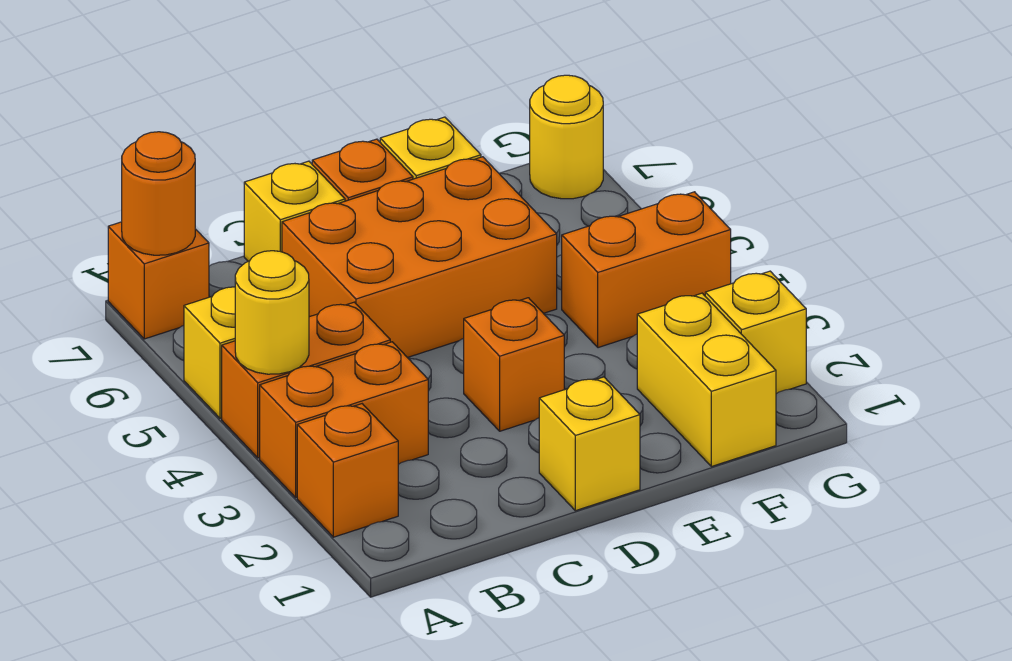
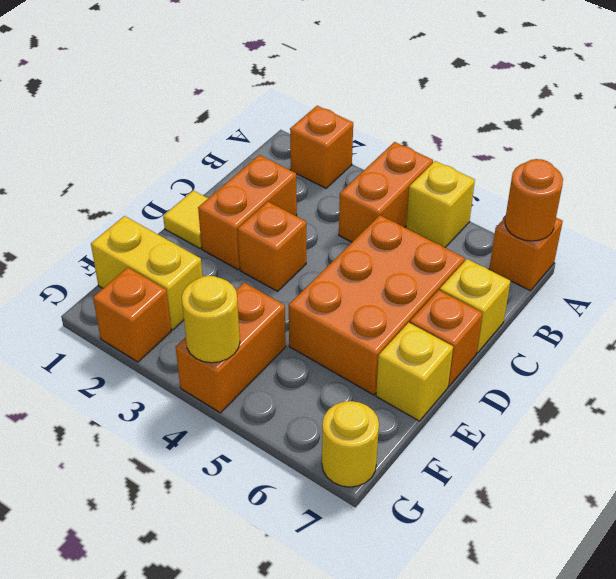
orange 1x2 brick [260,342,428,497] -> orange 1x2 brick moved to [198,155,297,270]
yellow 1x1 round brick [235,251,309,374] -> yellow 1x1 round brick moved to [182,276,240,363]
yellow 1x1 brick [539,377,640,511] -> yellow 1x1 tile [163,191,208,248]
yellow 1x1 brick [705,271,806,394] -> orange 1x1 brick [93,268,171,362]

